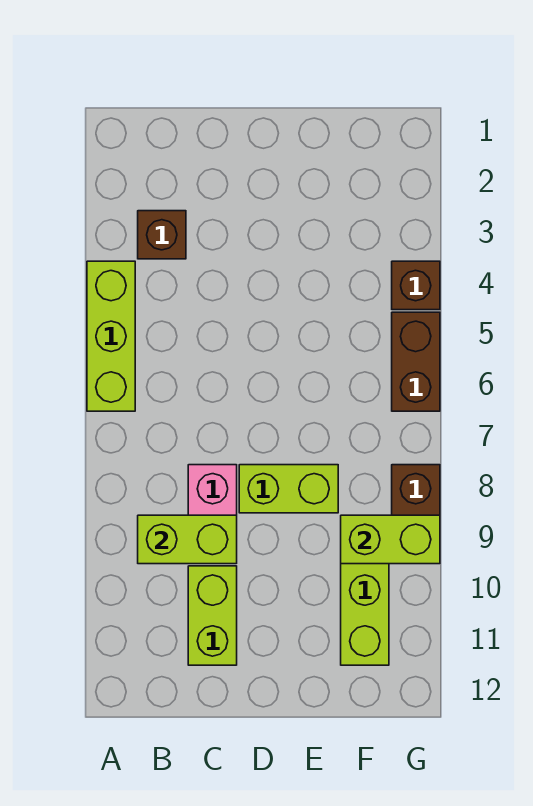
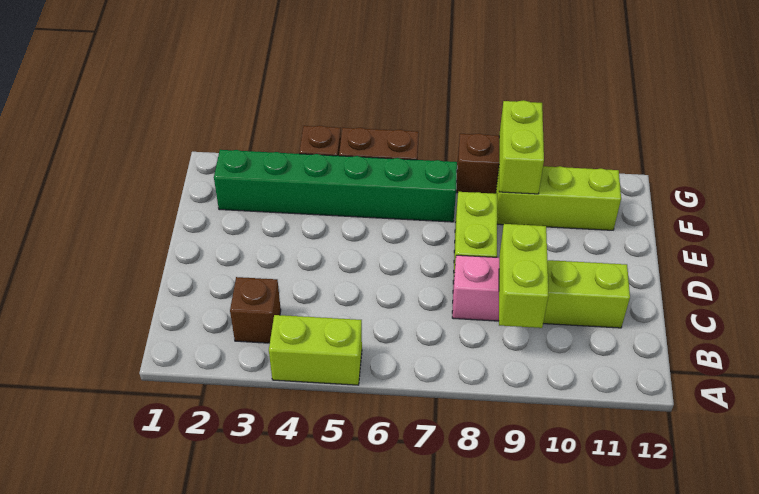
lime 1x3 brick [87,261,135,411] -> lime 1x2 brick [269,315,362,385]
none -> green 1x6 brick [214,150,457,222]

